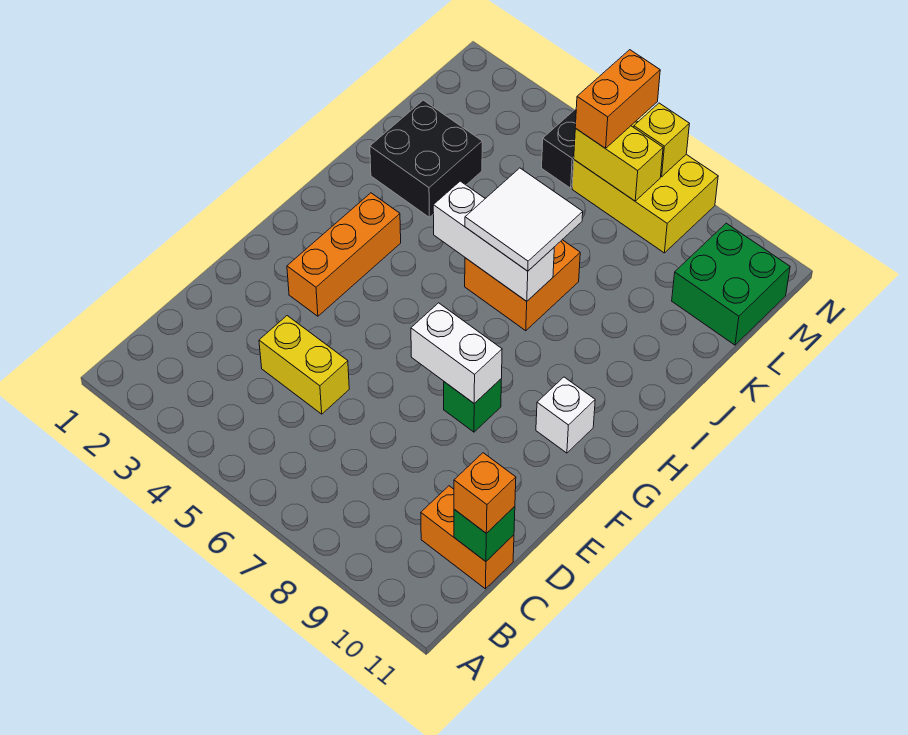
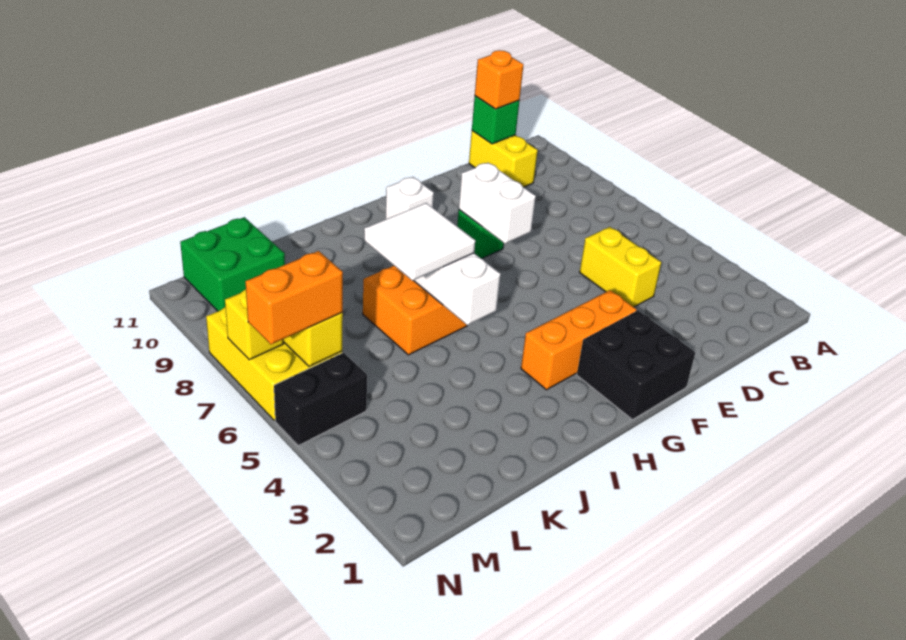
orange 1x2 brick [421,486,514,589] -> yellow 1x2 brick [469,131,538,187]
black 2x2 brick [370,100,482,217] -> black 2x2 brick moved to [577,311,695,420]

